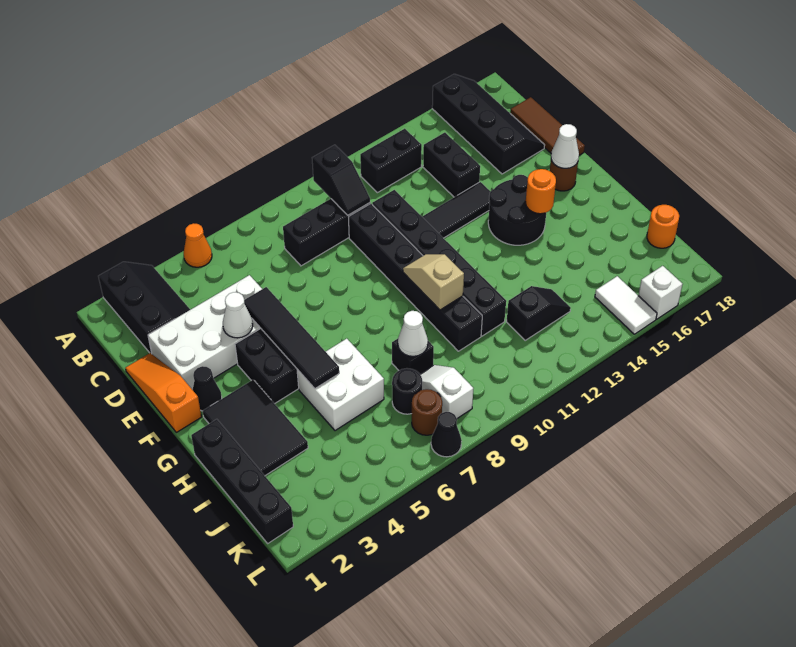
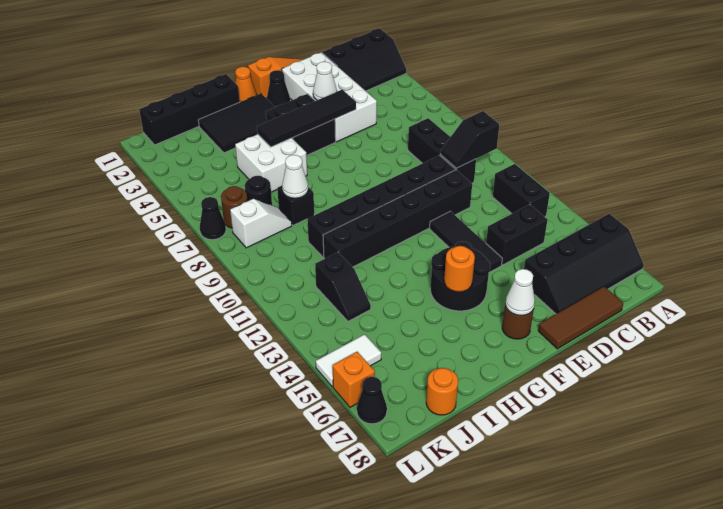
orange 1x1 cone [184,223,212,267] -> orange 1x1 cone moved to [235,67,256,102]
tan 1x2 slope [403,254,464,310] -> none
white 1x1 brick [638,266,683,319] -> orange 1x1 brick [333,352,375,407]
none -> black 1x1 cone [357,377,387,424]

